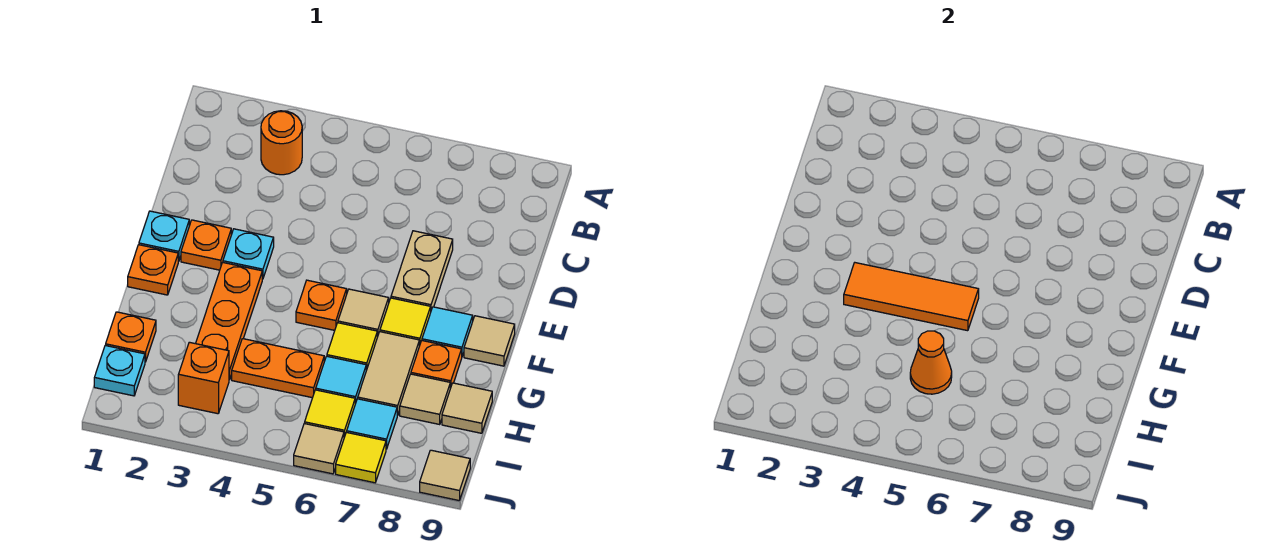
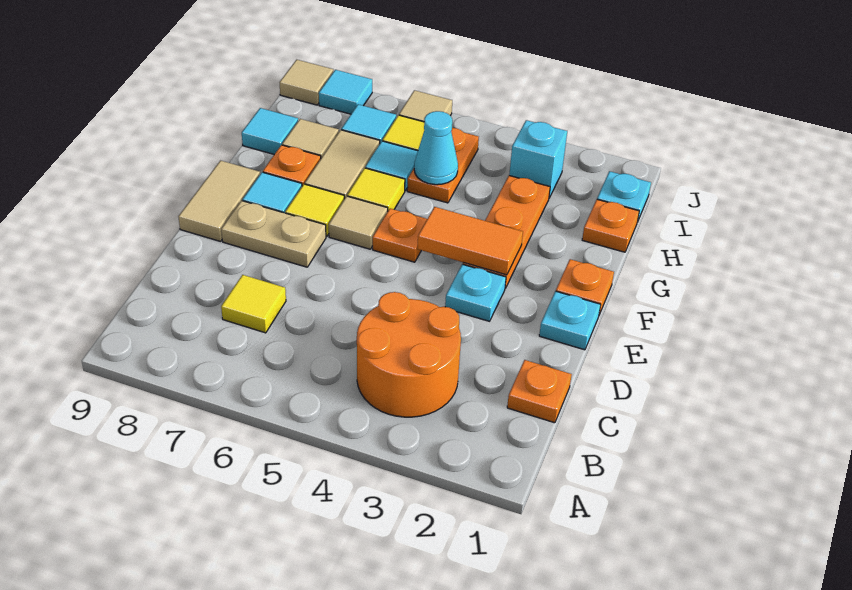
orange 1x1 round brick [261,111,302,175] -> orange 2x2 round brick [357,292,461,417]
tan 1x2 plate [391,231,453,310] -> tan 1x2 plate turned to [221,201,326,267]
orange 1x1 plate [181,220,231,270] -> orange 1x1 plate moved to [507,360,572,423]
orange 1x3 tile [844,263,979,331] -> orange 1x2 tile [417,207,523,275]
tan 1x1 tile [464,316,515,366] -> tan 1x2 tile [178,161,260,241]
orange 1x2 plate [232,339,324,398] -> orange 1x2 plate turned to [407,128,479,203]
orange 1x1 cone [910,331,952,394] -> cyan 1x1 cone [414,111,458,185]
tan 1x1 tile [442,383,492,433] -> cyan 1x1 tile [242,108,298,154]
orange 1x1 brick [178,342,229,414] -> cyan 1x1 brick [509,120,567,198]
yellow 1x1 tile [336,432,386,483] -> yellow 1x1 tile moved to [221,275,286,333]
none -> cyan 1x1 tile [319,70,372,114]

